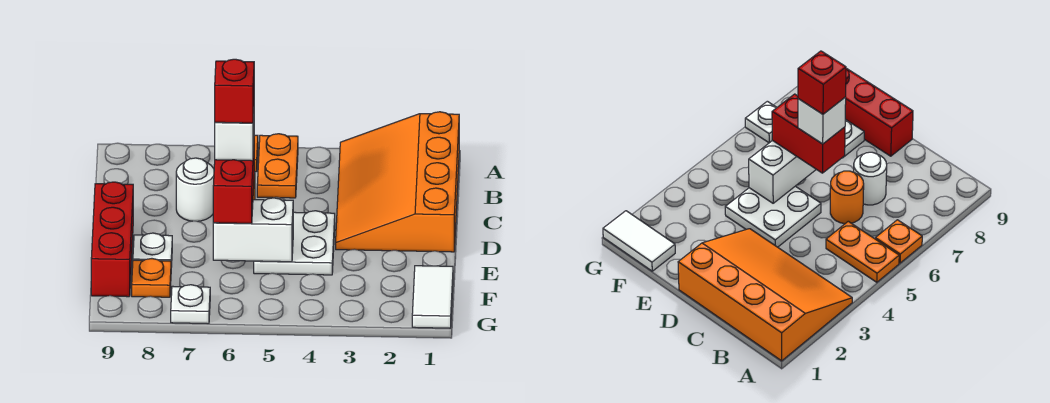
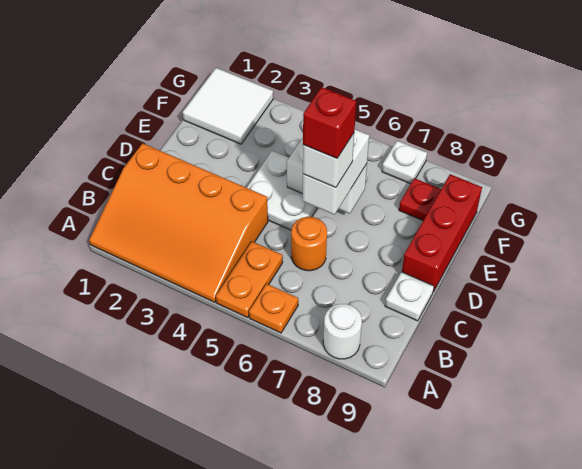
orange 3x4 slope [336,112,459,252] -> orange 3x4 slope turned to [89,143,268,302]
white 1x1 round brick [176,158,214,221] -> white 1x1 round brick moved to [323,304,362,359]
red 1x2 brick [213,151,254,223] -> white 1x2 brick [303,129,369,215]
white 1x1 plate [133,233,172,267] -> white 1x1 plate moved to [385,272,434,321]
white 1x2 tile [412,266,453,328] -> white 2x2 tile [183,68,273,144]
orange 1x1 plate [132,259,171,297] -> red 1x1 plate [399,178,441,220]

